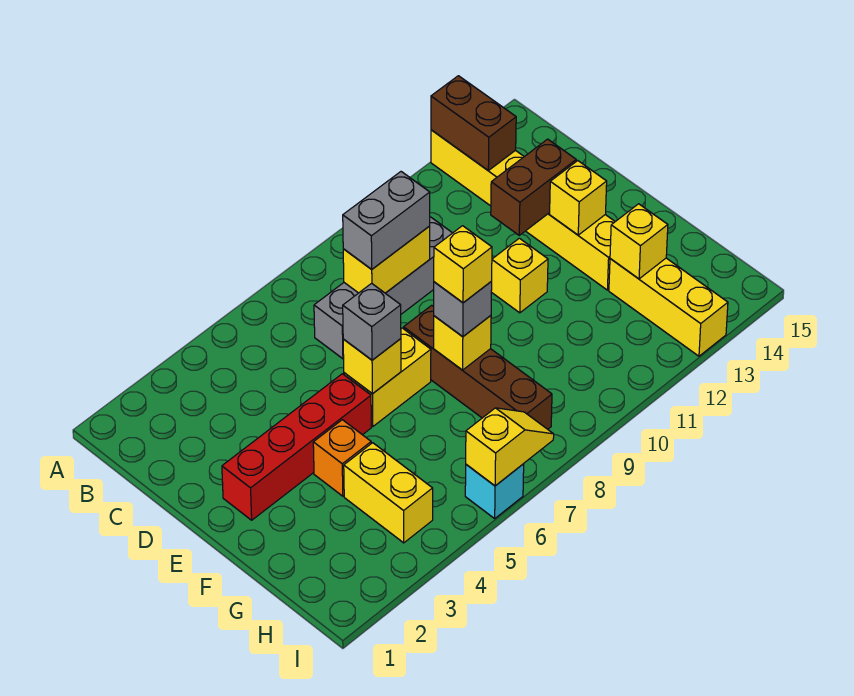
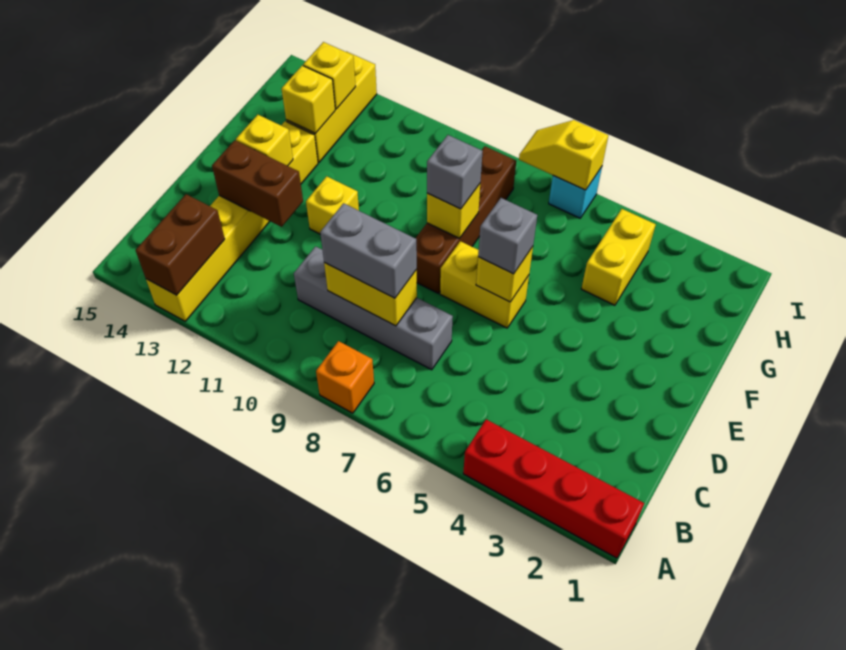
red 1x4 brick [222,374,371,520] -> red 1x4 brick moved to [463,419,644,558]
orange 1x1 brick [313,420,371,496] -> orange 1x1 brick moved to [316,341,374,413]
yellow 1x1 brick [434,226,492,303] -> yellow 1x1 brick moved to [303,42,356,109]

